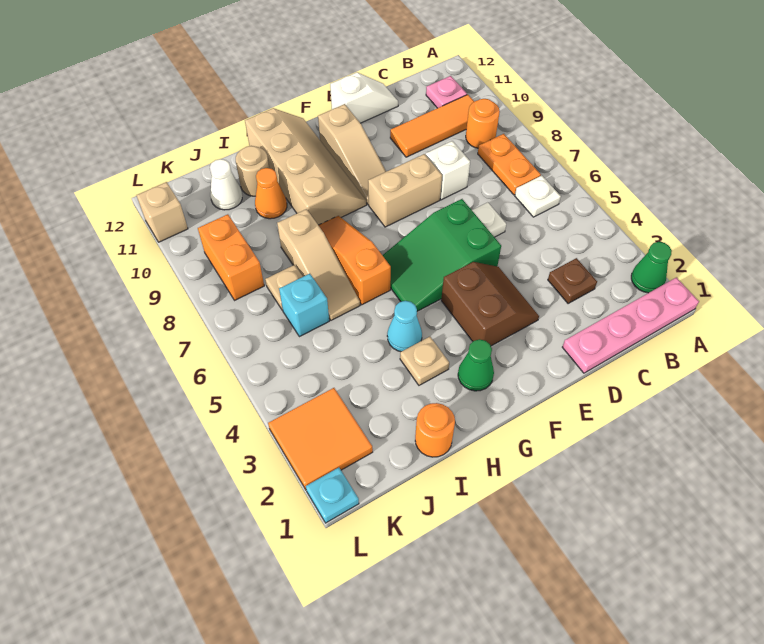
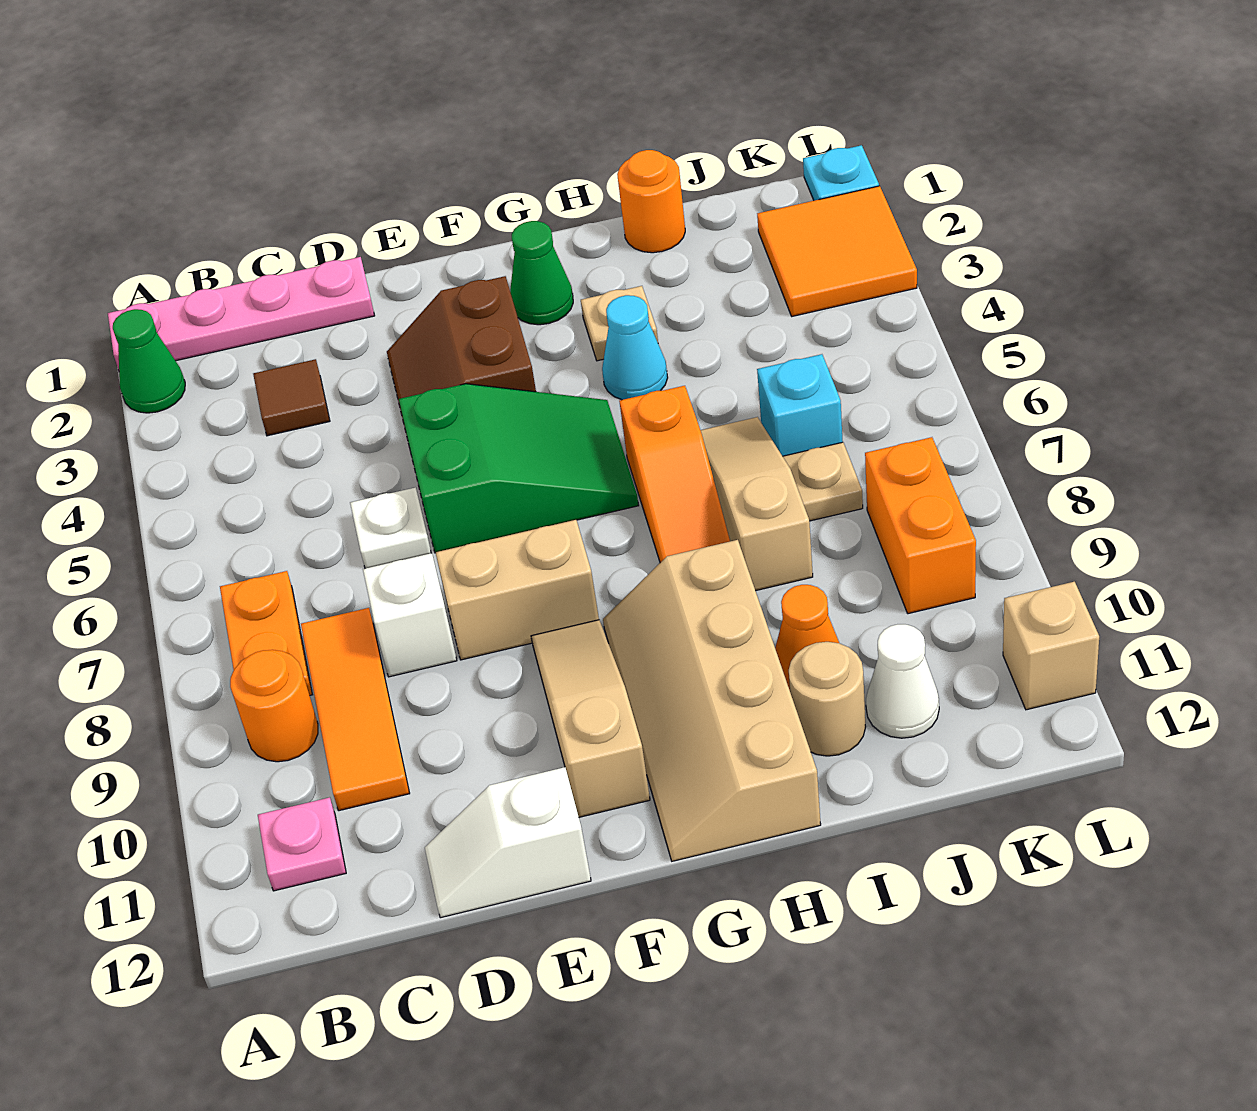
white 1x1 plate [515,176,561,217] -> none
orange 1x3 tile [390,95,474,157] -> orange 1x3 tile turned to [301,608,410,811]
brown 1x1 plate [548,258,597,304] -> brown 1x1 tile [253,359,330,436]

